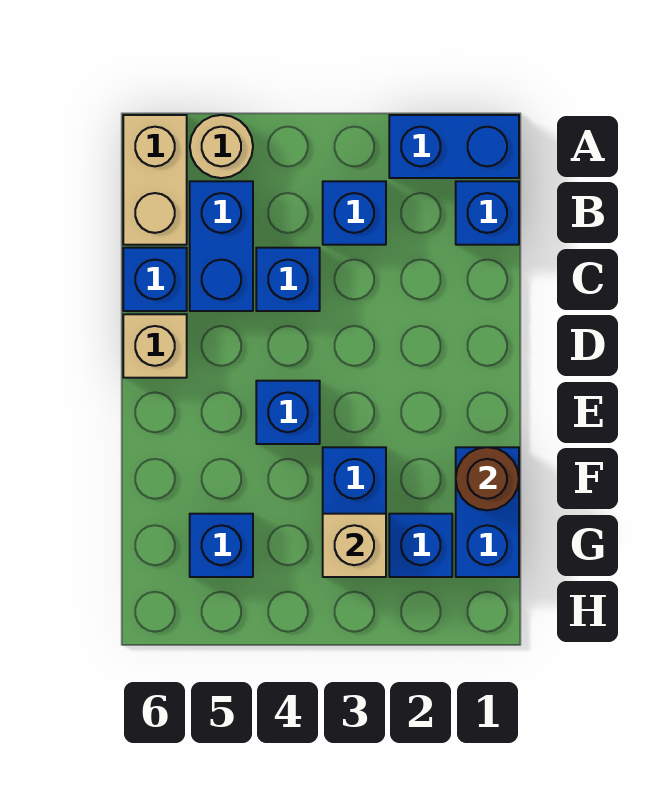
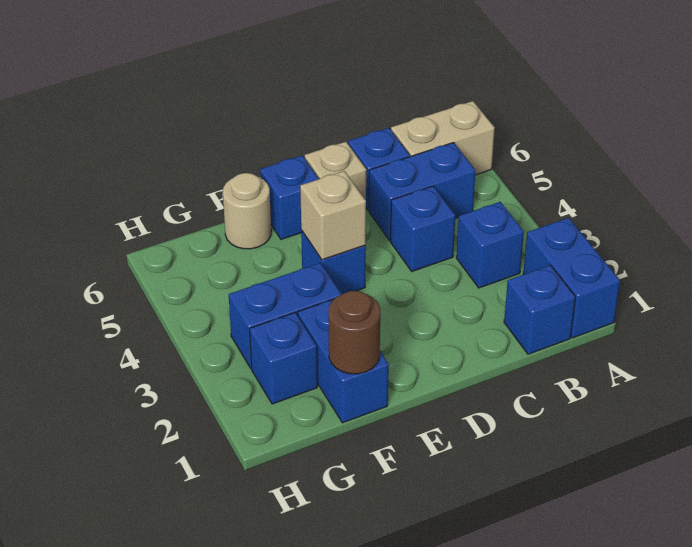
tan 1x1 round brick [190,115,253,178] -> tan 1x1 round brick moved to [223,173,271,249]
blue 1x2 brick [456,447,519,577] -> blue 1x2 brick turned to [298,299,389,423]
tan 1x1 brick [323,514,386,577] -> tan 1x1 brick moved to [300,171,366,260]
blue 1x1 brick [190,514,253,577] -> blue 1x1 brick moved to [260,156,319,239]

